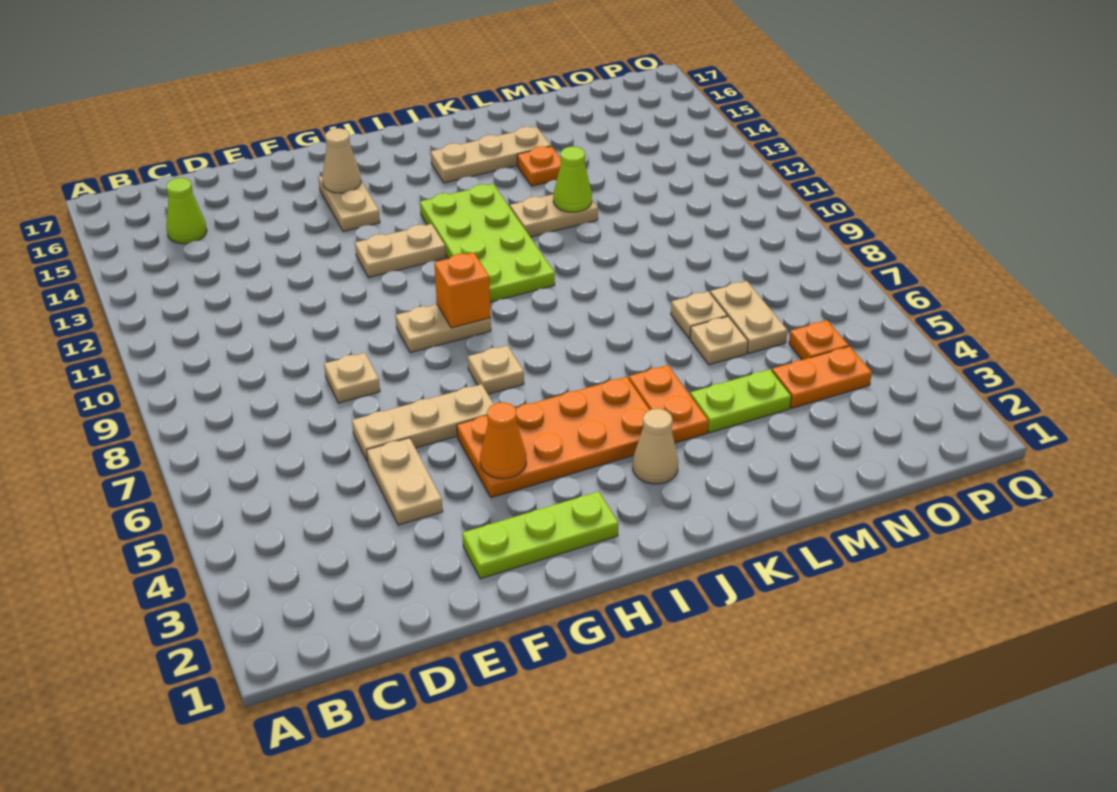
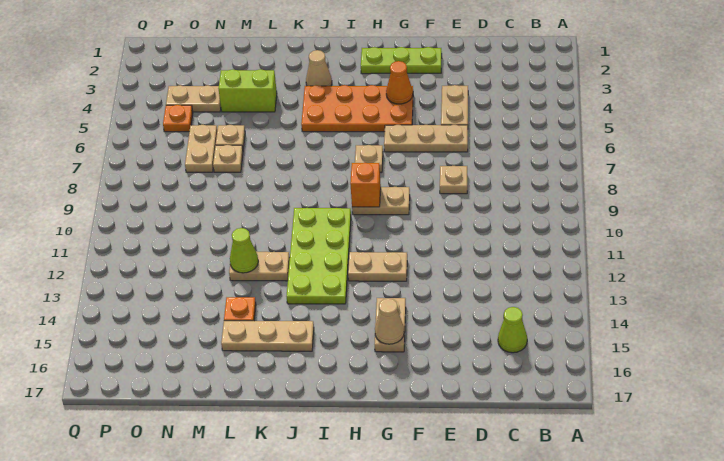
orange 1x2 plate [629,365,708,443] -> none
lime 1x2 plate [690,369,791,433] -> lime 1x2 brick [219,69,277,112]
orange 1x2 plate [772,346,872,408] -> tan 1x2 plate [166,85,221,112]

